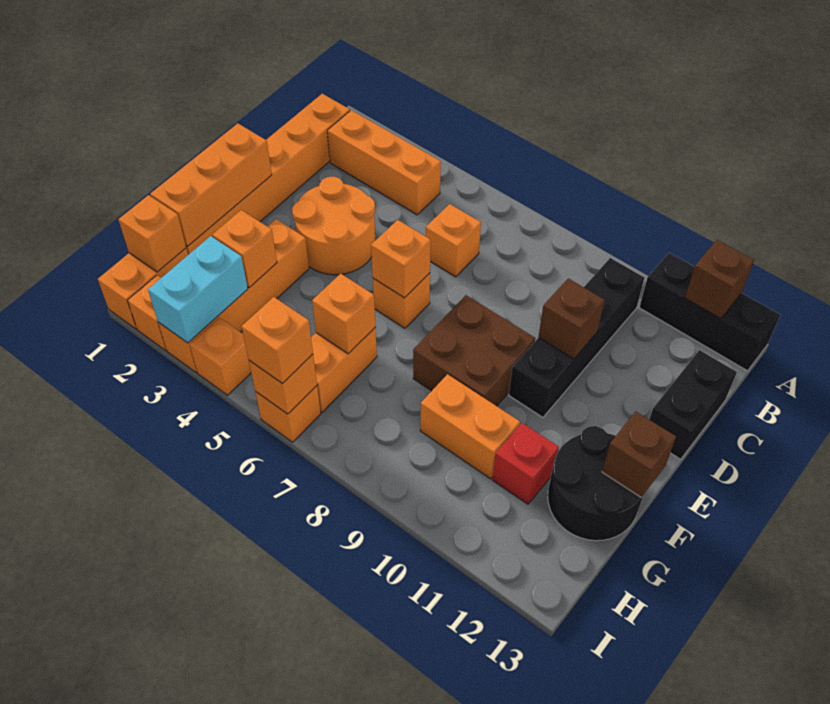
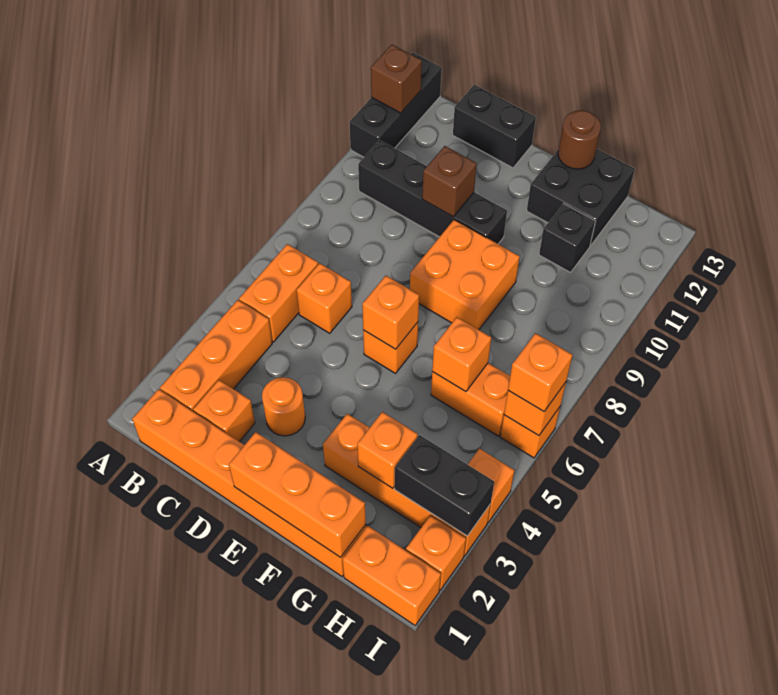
orange 2x2 round brick [292,176,375,275] -> orange 1x1 round brick [262,377,305,436]
brown 2x2 brick [413,295,535,406] -> orange 2x2 brick [410,220,520,330]
black 2x2 round brick [548,426,643,541] -> black 2x2 brick [527,149,635,246]
brown 1x1 brick [602,412,676,497] -> brown 1x1 round brick [558,110,601,169]
orange 1x2 brick [420,374,520,479] -> orange 1x2 brick moved to [239,244,318,342]
red 1x1 brick [492,423,559,504] -> black 1x1 brick [539,203,595,272]
orange 1x1 brick [118,195,186,272] -> orange 1x1 brick moved to [193,380,255,442]
cyan 1x2 brick [148,236,248,343] -> black 1x2 brick [395,435,494,536]

